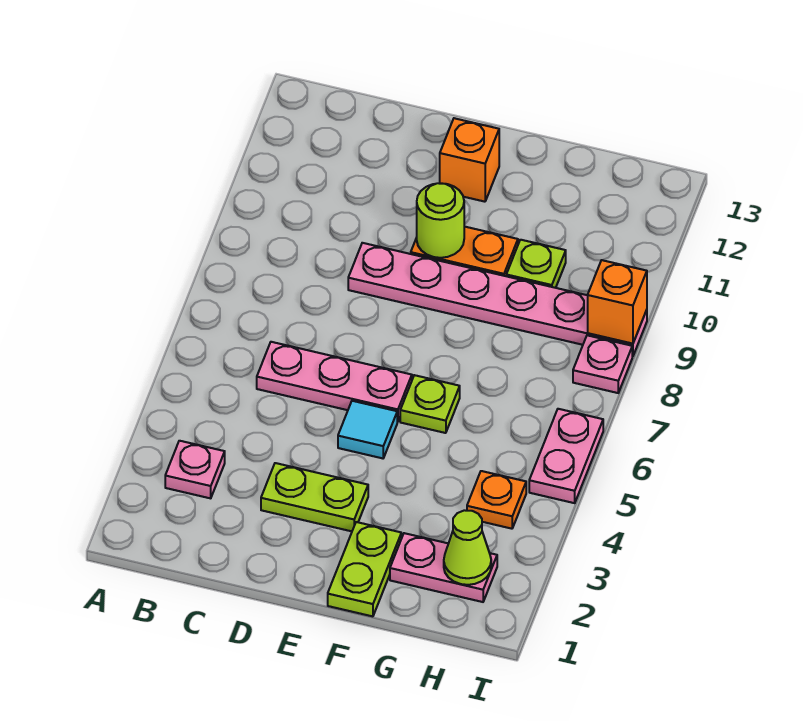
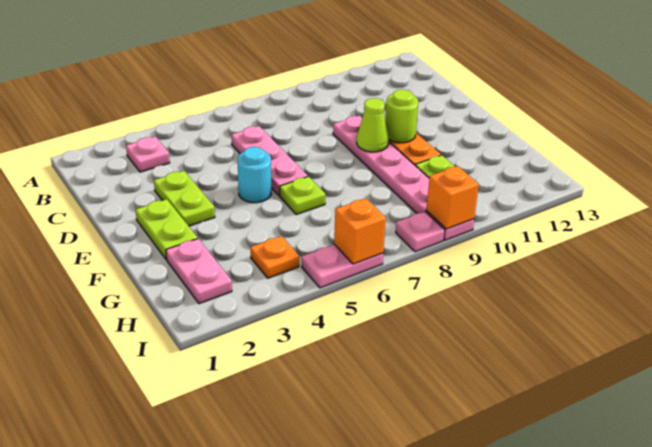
cyan 1x1 tile [338,401,397,458] -> cyan 1x1 round brick [238,147,271,203]
orange 1x1 brick [440,118,499,202] -> orange 1x1 brick moved to [334,198,386,264]
lime 1x2 plate [328,522,401,616] -> lime 1x2 plate turned to [136,199,198,260]
lime 1x1 cone [444,510,491,585] -> lime 1x1 cone moved to [357,98,389,152]

